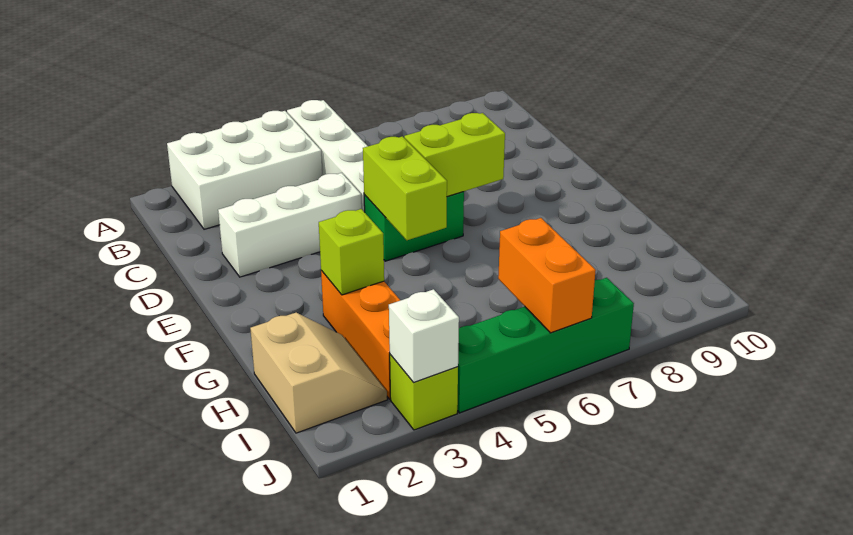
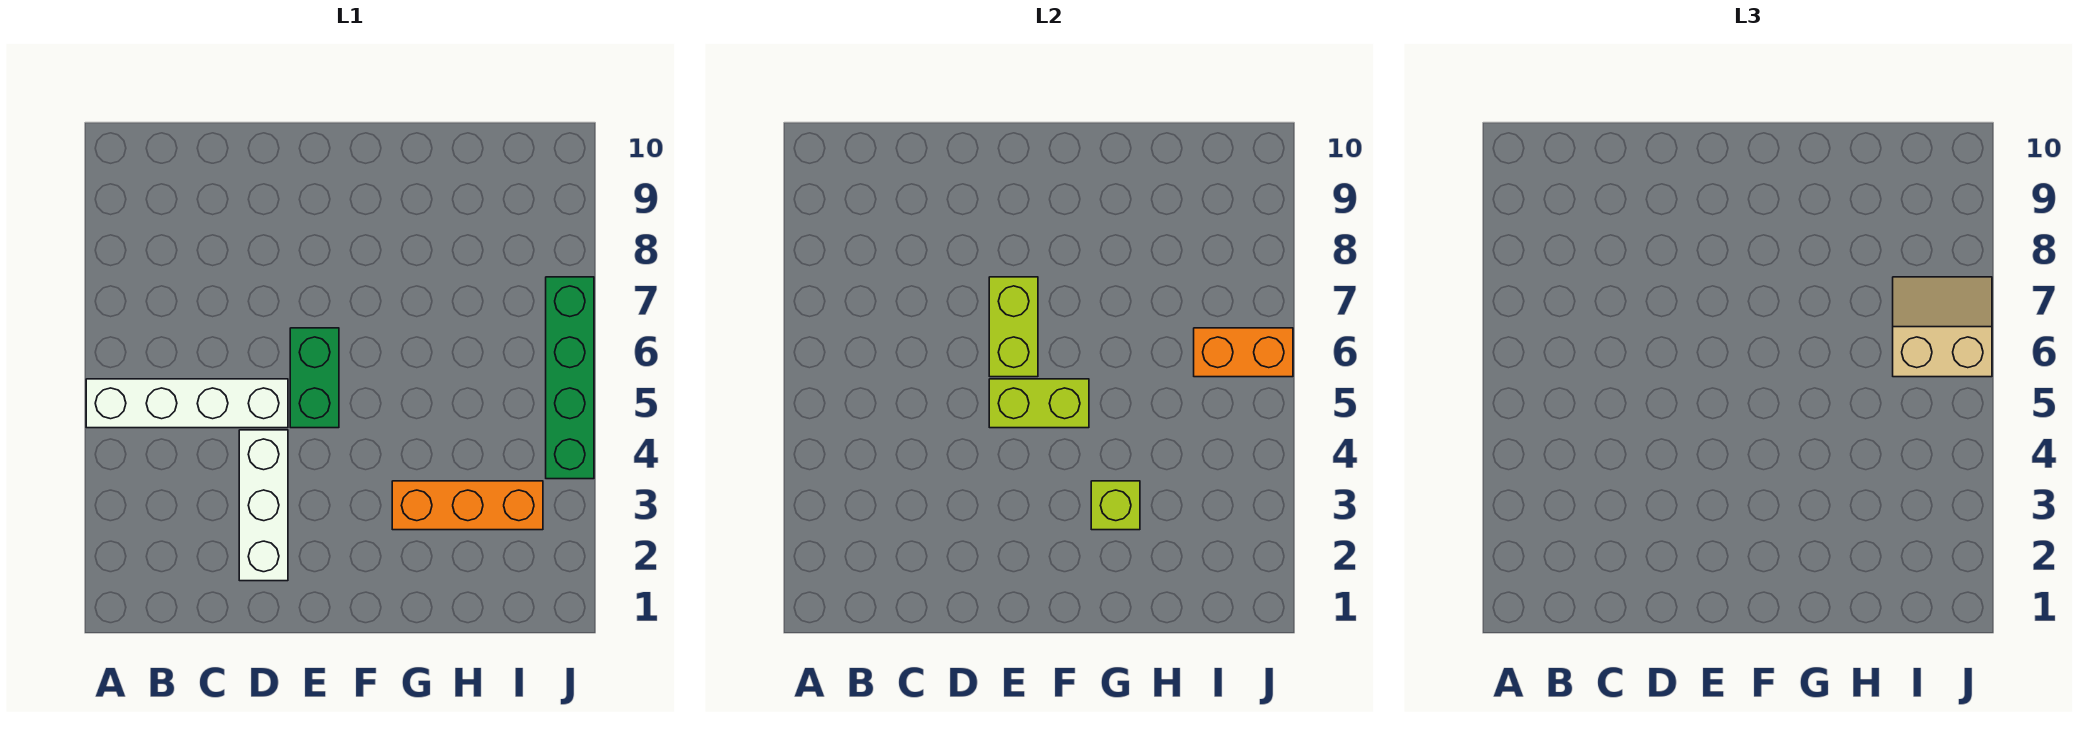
white 2x3 brick [167,111,322,229] -> none
tan 2x2 slope [250,313,387,433] -> tan 2x2 slope moved to [1893,277,1992,377]
lime 1x1 brick [390,355,458,430] -> none
white 1x1 brick [389,289,459,383] -> none

